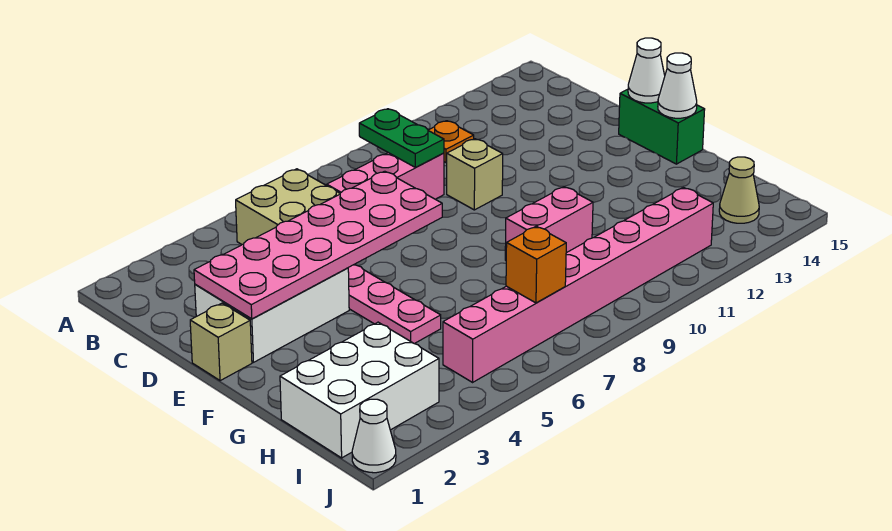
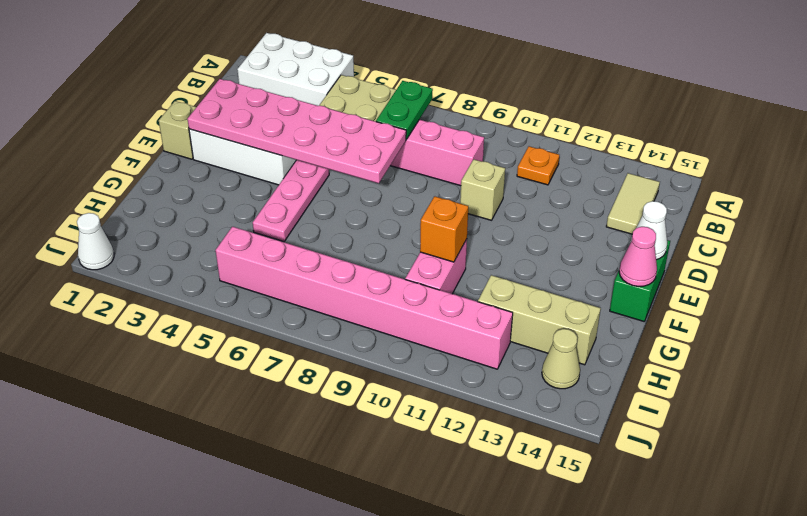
green 1x2 plate [359,109,444,167] -> green 1x2 plate moved to [376,81,433,139]
none -> tan 1x2 tile [606,173,660,234]
white 1x1 cone [658,53,697,118] -> pink 1x1 cone [619,227,657,287]
pink 1x2 brick [505,187,593,260] -> pink 1x2 brick turned to [405,239,467,294]
white 2x3 brick [280,322,439,458] -> white 2x3 brick moved to [237,33,354,106]
none -> tan 1x3 brick [478,275,601,365]
orange 1x1 brick [506,226,566,303] -> orange 1x1 brick moved to [420,196,468,262]

